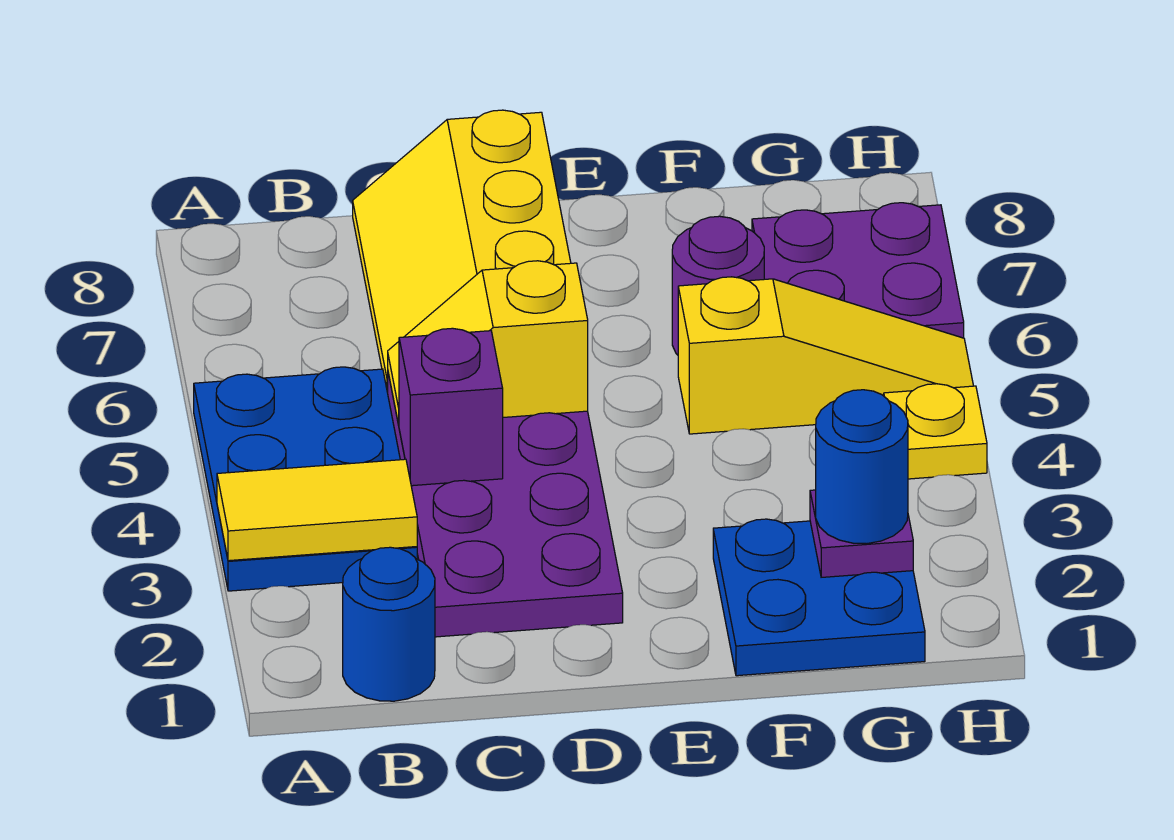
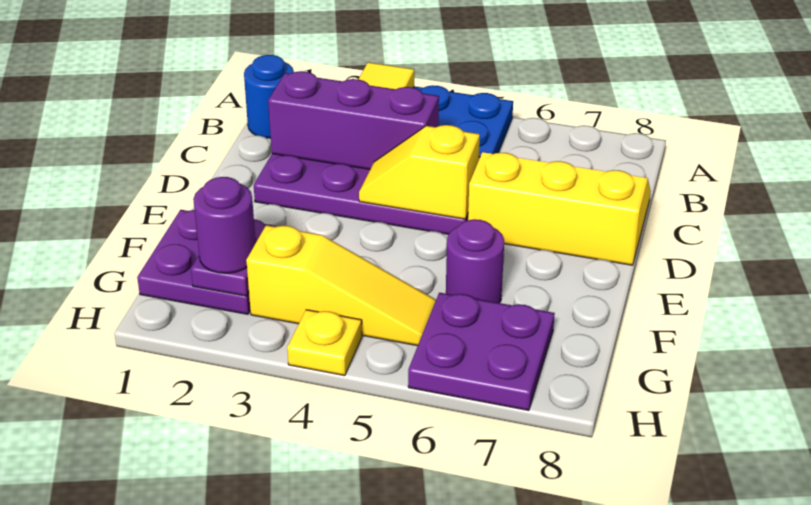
purple 1x1 brick [399,328,503,486] -> purple 1x3 brick [268,71,439,169]
yellow 1x2 slope [388,261,588,425] -> yellow 1x2 slope turned to [359,125,480,219]
blue 2x2 plate [713,519,925,676] -> purple 2x2 plate [137,210,277,314]
yellow 1x3 slope [678,277,973,434] -> yellow 1x3 slope turned to [246,225,436,346]
blue 1x1 round brick [816,390,908,544] -> purple 1x1 round brick [193,177,256,273]

